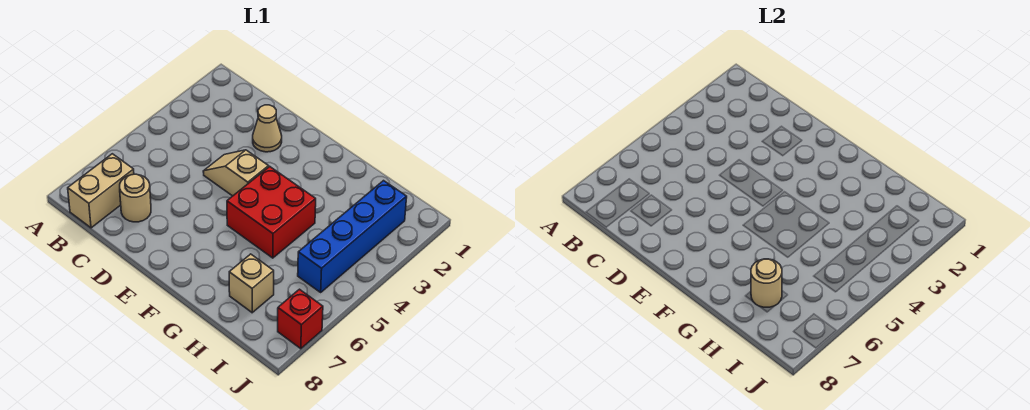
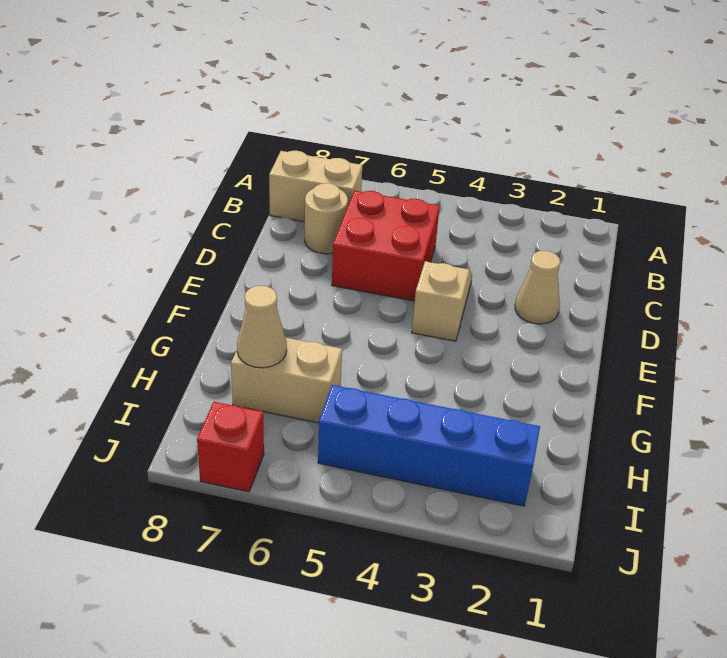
red 2x2 brick [227,167,316,258] -> red 2x2 brick moved to [332,191,440,301]
tan 1x1 brick [229,254,274,313] -> tan 1x2 brick [231,338,342,423]
tan 1x1 round brick [751,259,782,307] -> tan 1x1 cone [237,286,287,368]

